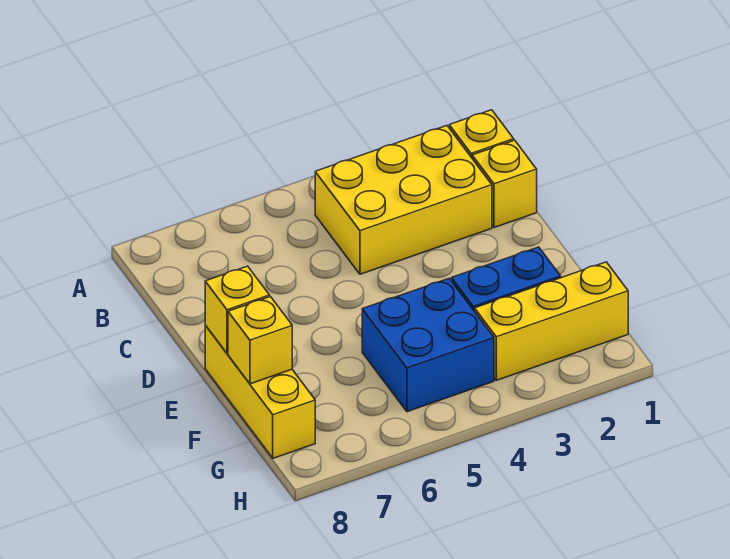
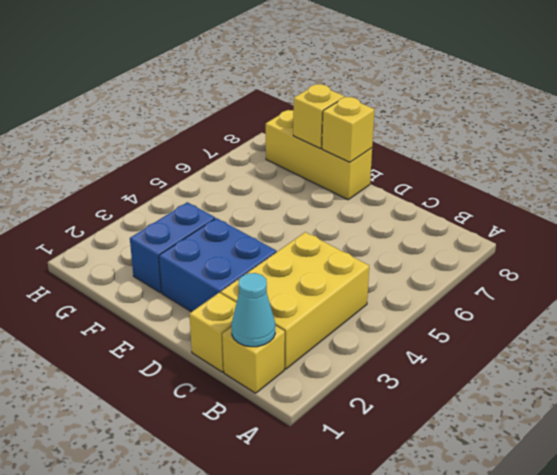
none -> cyan 1x1 cone [231,273,275,347]
blue 2x2 brick [362,278,494,412] -> blue 2x2 brick moved to [159,218,276,312]
yellow 1x3 brick [474,262,628,380] -> none

